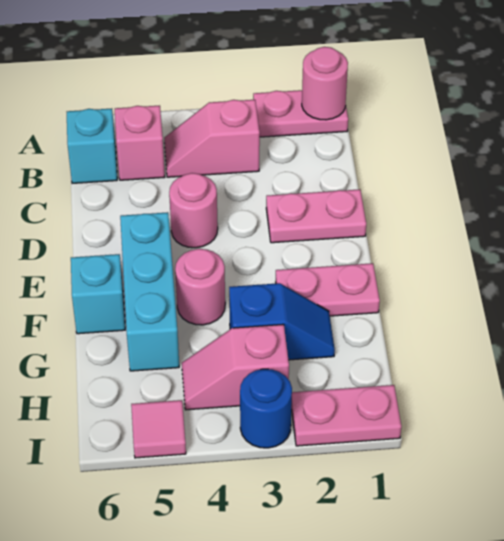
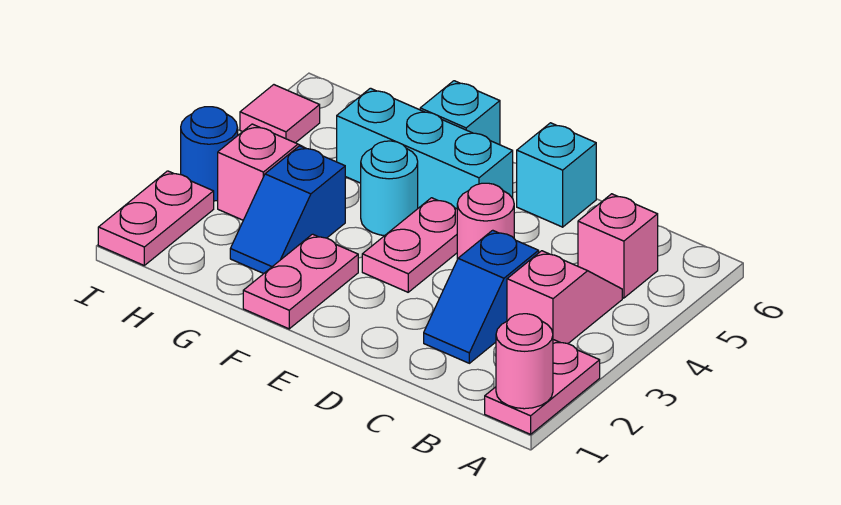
cyan 1x1 brick [67,109,117,183] -> cyan 1x1 brick moved to [517,123,596,227]
none -> blue 1x2 slope [424,230,539,363]
pink 1x2 plate [266,189,366,243] -> pink 1x2 plate moved to [362,198,457,292]
pink 1x1 round brick [175,249,225,325] -> cyan 1x1 round brick [361,141,418,235]

